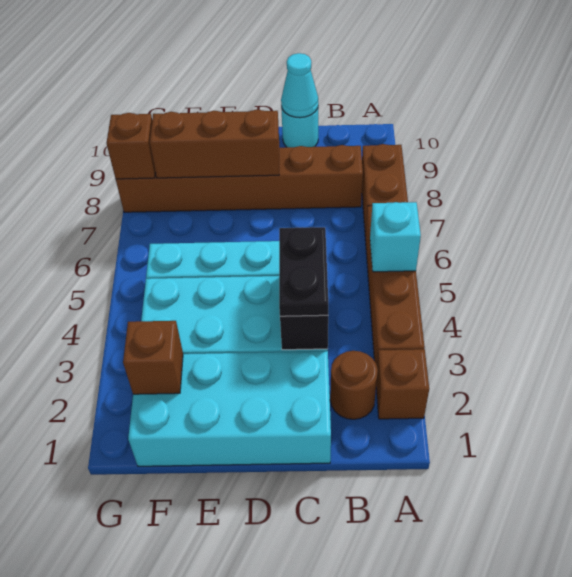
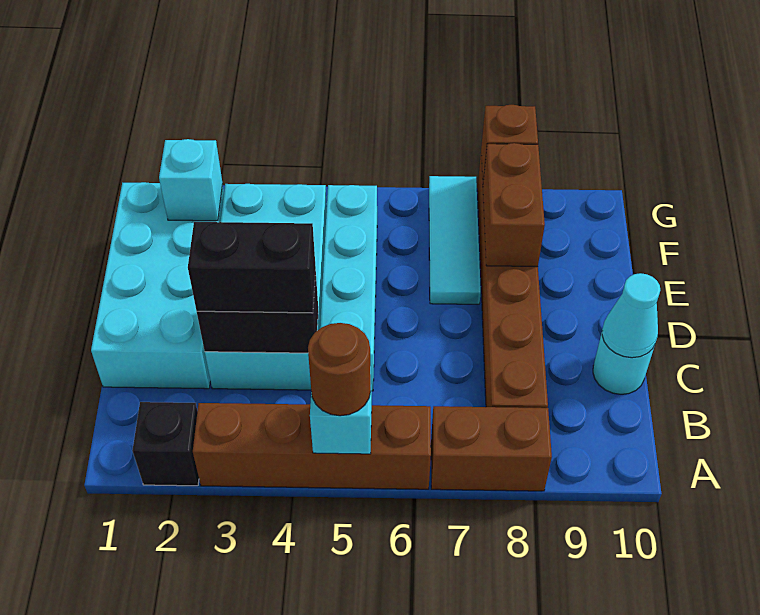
brown 1x1 brick [376,349,429,419] -> black 1x1 brick [132,402,199,486]
brown 1x1 round brick [330,351,378,419] -> brown 1x1 round brick moved to [308,323,371,416]
black 1x2 plate [279,227,328,316] -> black 1x2 brick [188,222,316,313]
brown 1x3 brick [150,110,279,178] -> brown 1x2 brick [483,143,545,267]
none -> cyan 1x3 tile [429,176,481,304]
brown 1x1 brick [123,321,183,394] -> cyan 1x1 brick [159,139,223,221]

